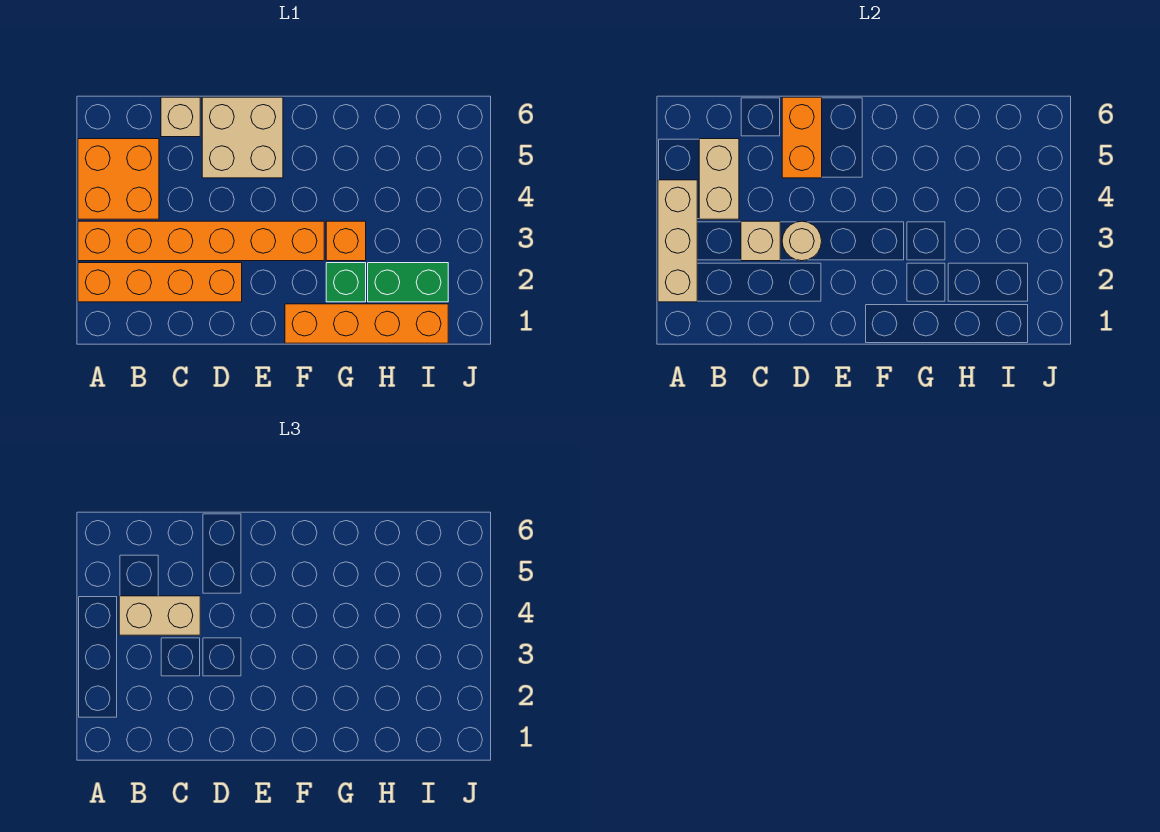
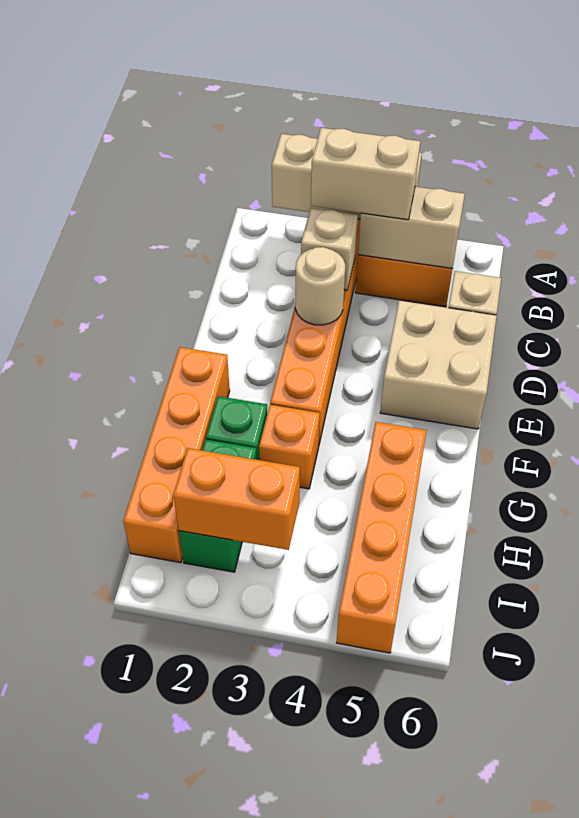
orange 1x4 brick [78,263,242,302] -> orange 1x4 brick moved to [337,422,427,653]
tan 1x2 brick [119,596,200,635] -> tan 1x2 brick turned to [311,128,420,220]
orange 1x2 brick [782,97,822,178] -> orange 1x2 brick moved to [173,448,300,550]

